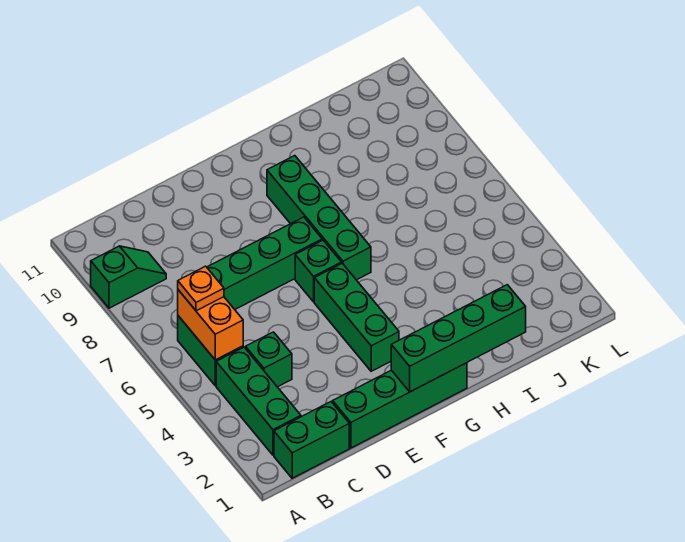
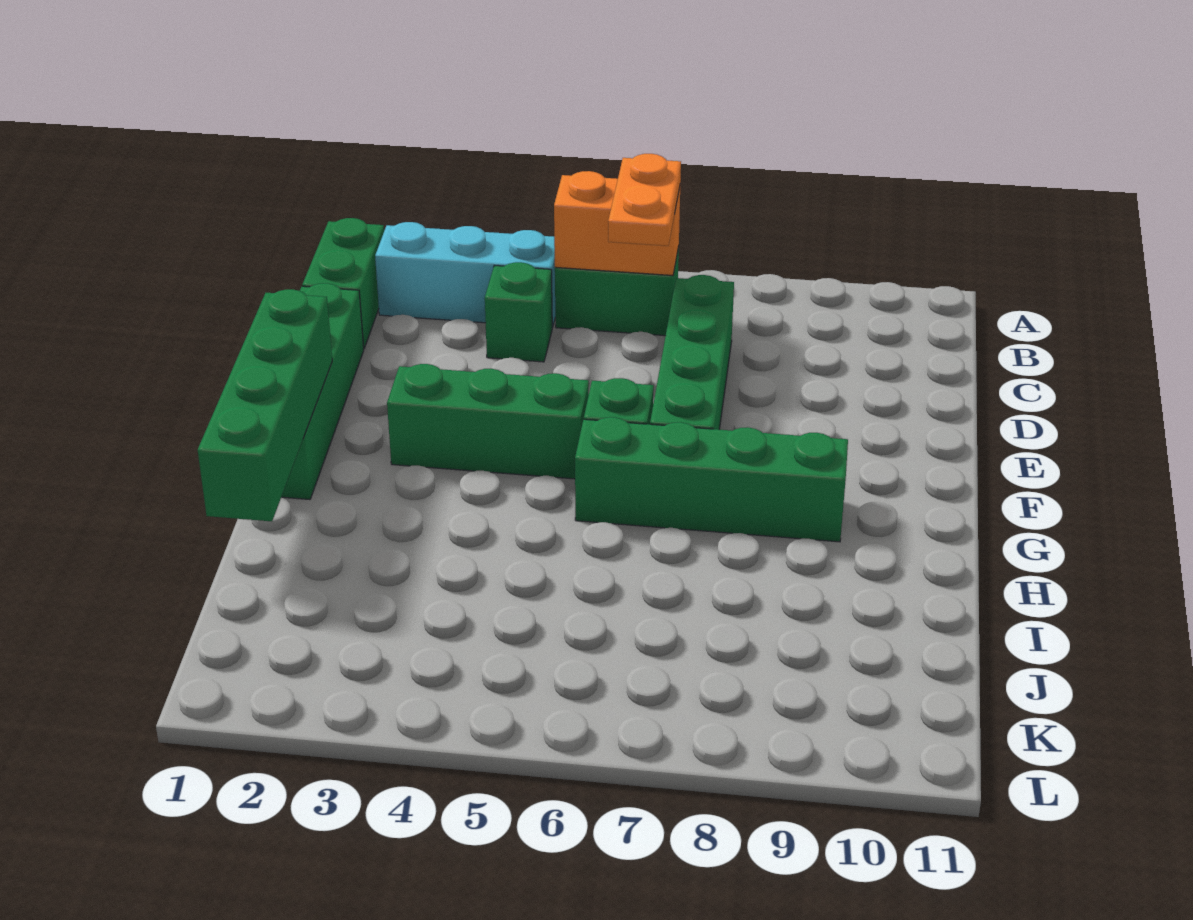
green 1x2 slope [91,246,166,308] -> none
green 1x3 brick [216,347,301,455] -> cyan 1x3 brick [375,222,555,327]
orange 1x1 plate [178,266,224,311] -> orange 1x2 plate [608,154,681,246]

